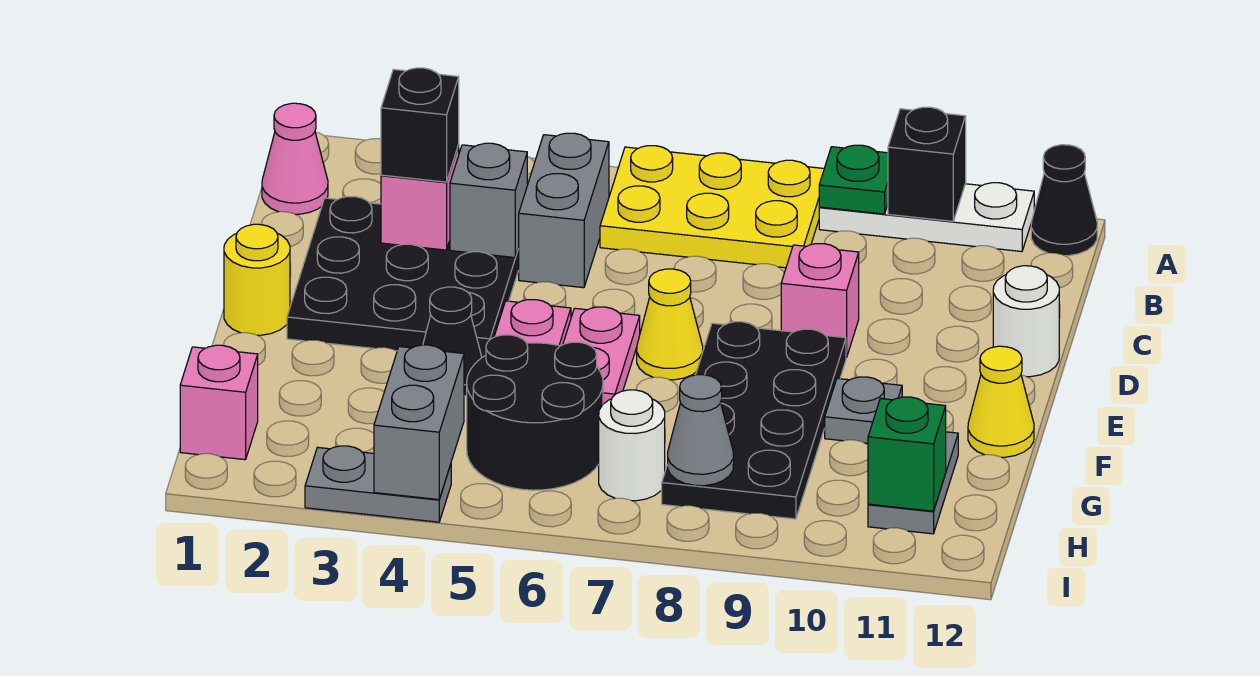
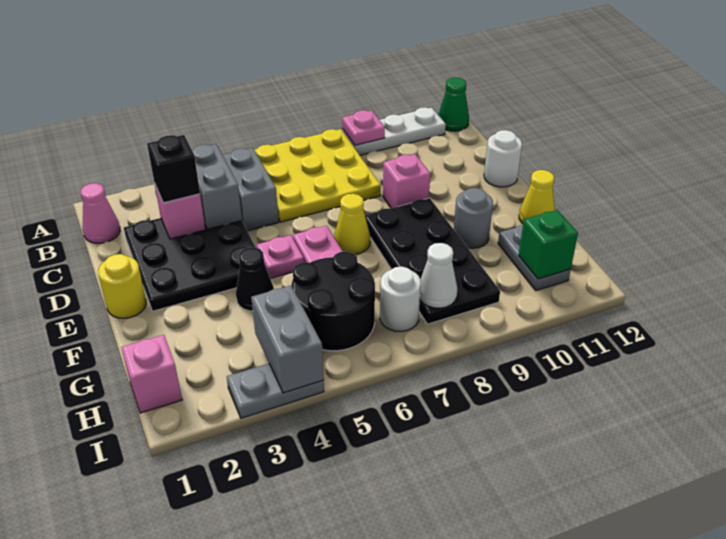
yellow 2x3 plate [600,146,824,268] -> yellow 3x3 plate [255,129,381,222]
green 1x1 plate [819,145,888,214] -> pink 1x1 plate [342,110,385,145]
black 1x1 brick [888,107,966,221] -> none
black 1x1 cone [1031,145,1097,256] -> green 1x1 cone [438,78,469,131]
grey 1x1 brick [450,143,527,258] -> grey 1x2 brick [192,144,242,229]
grey 1x1 plate [825,377,902,443] -> grey 1x1 round brick [454,188,493,248]
grey 1x1 cone [668,375,734,486] -> white 1x1 cone [420,243,457,308]

